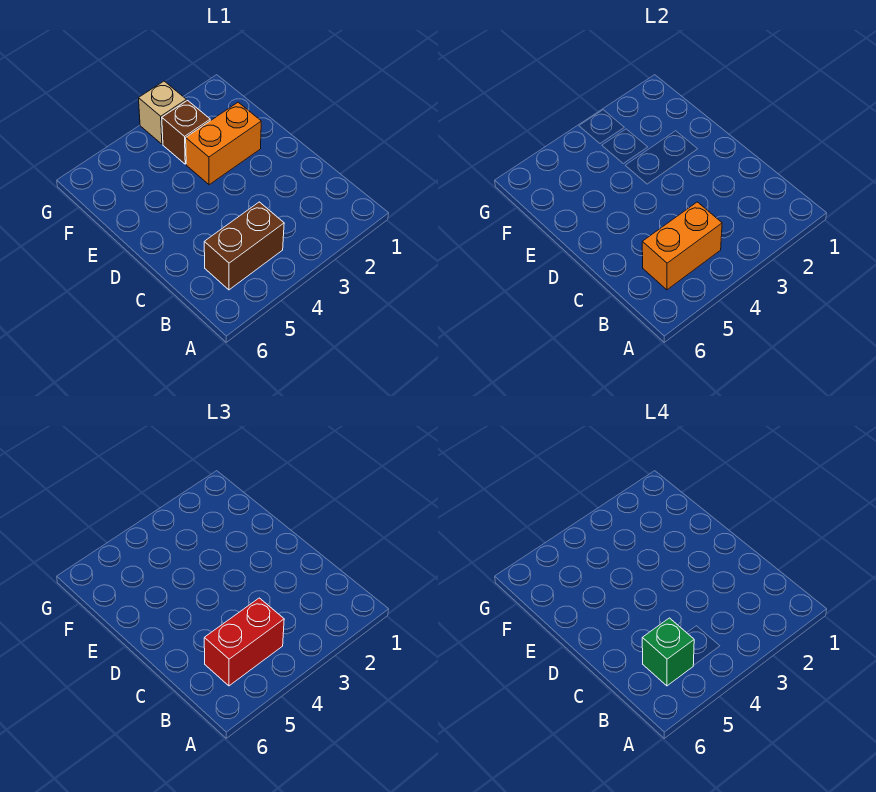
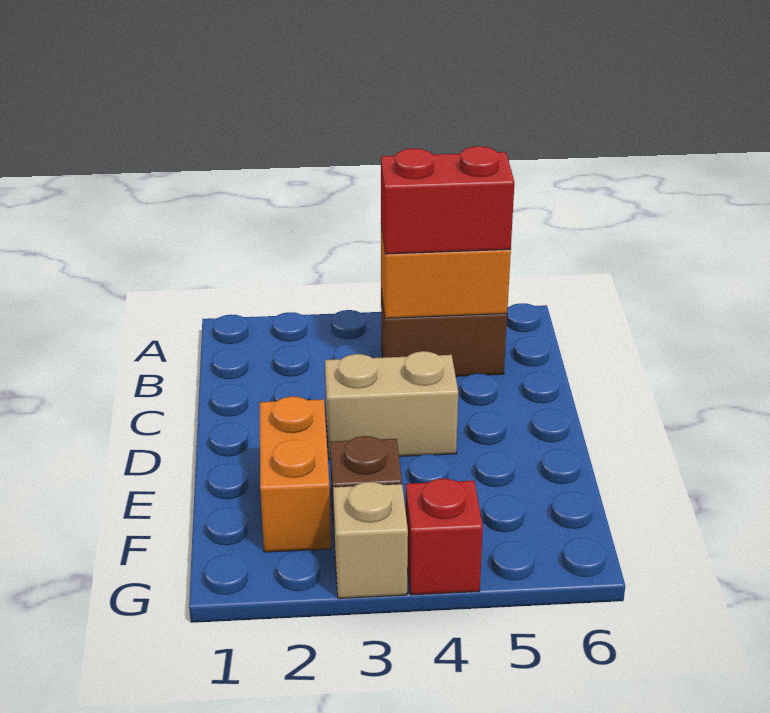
green 1x1 brick [642,618,694,686] -> none
none -> tan 1x2 brick [325,351,458,459]
orange 1x2 brick [186,102,261,185] -> orange 1x2 brick turned to [260,396,331,552]
none -> red 1x1 brick [405,479,483,595]

